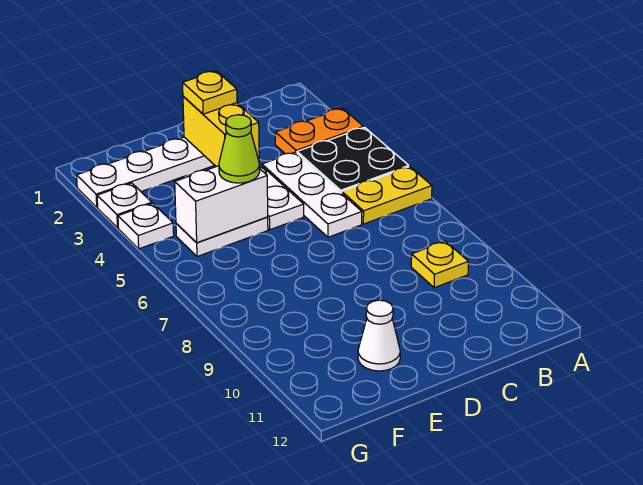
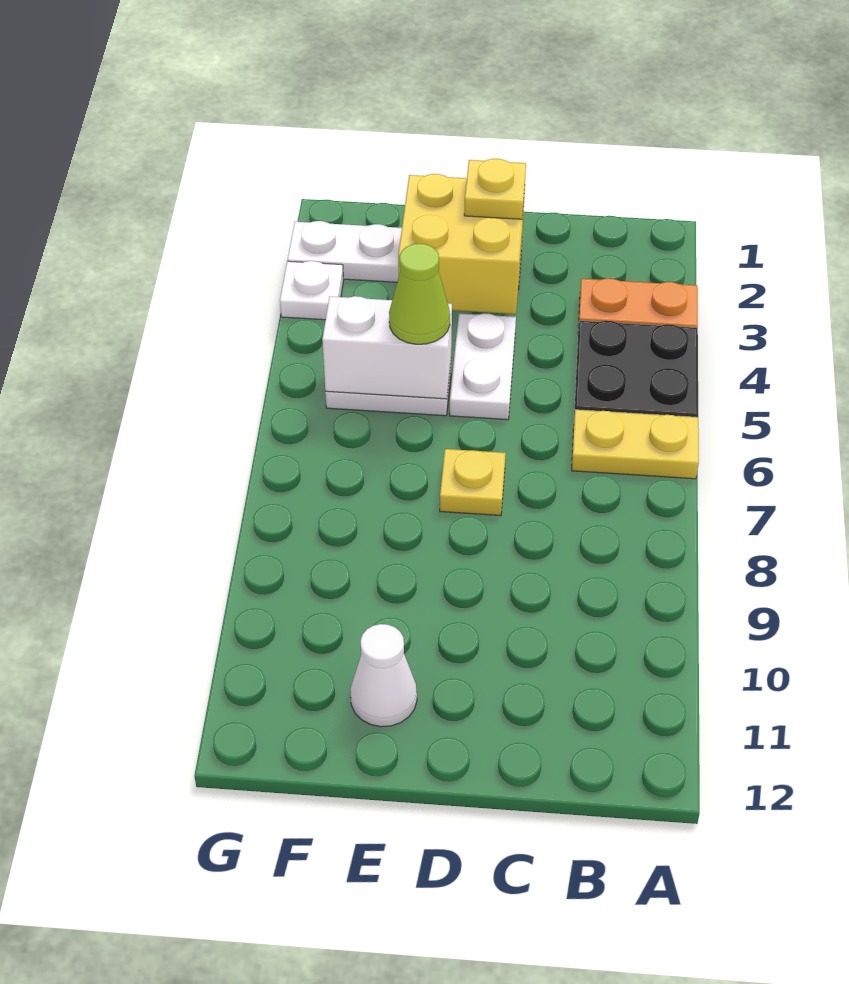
yellow 1x1 plate [411,241,469,288] -> yellow 1x1 plate moved to [440,449,506,516]
white 1x3 plate [262,152,362,237] -> none
yellow 1x2 brick [183,96,259,167] -> yellow 2x2 brick [398,174,525,314]
white 1x1 plate [118,203,174,249] -> none

